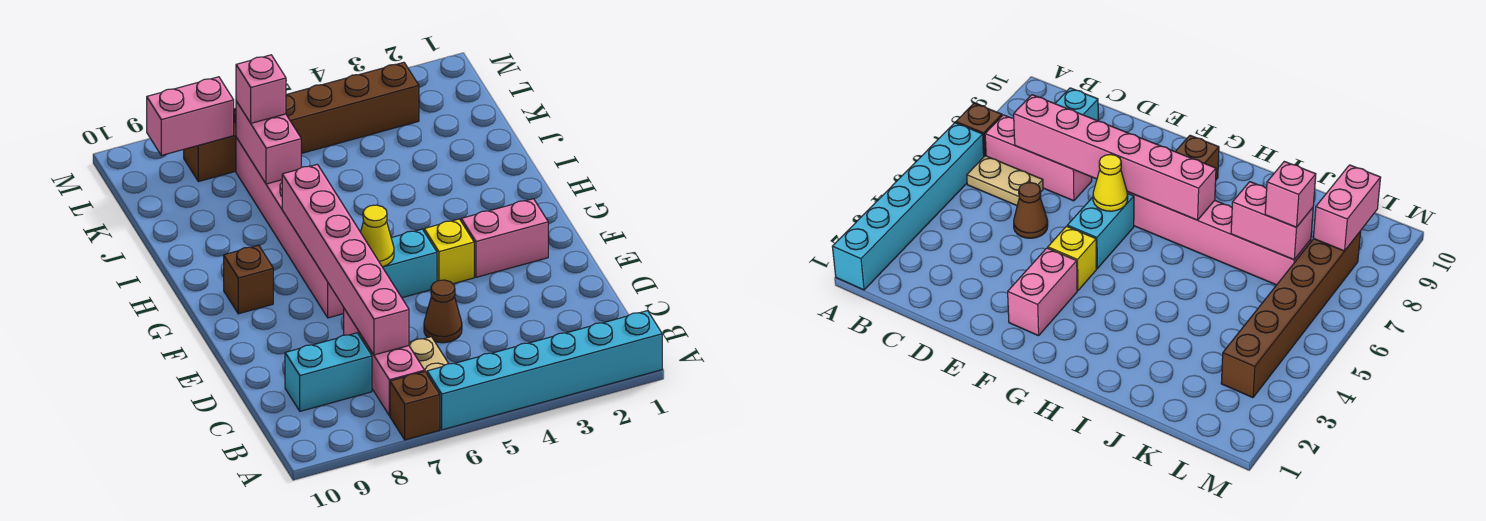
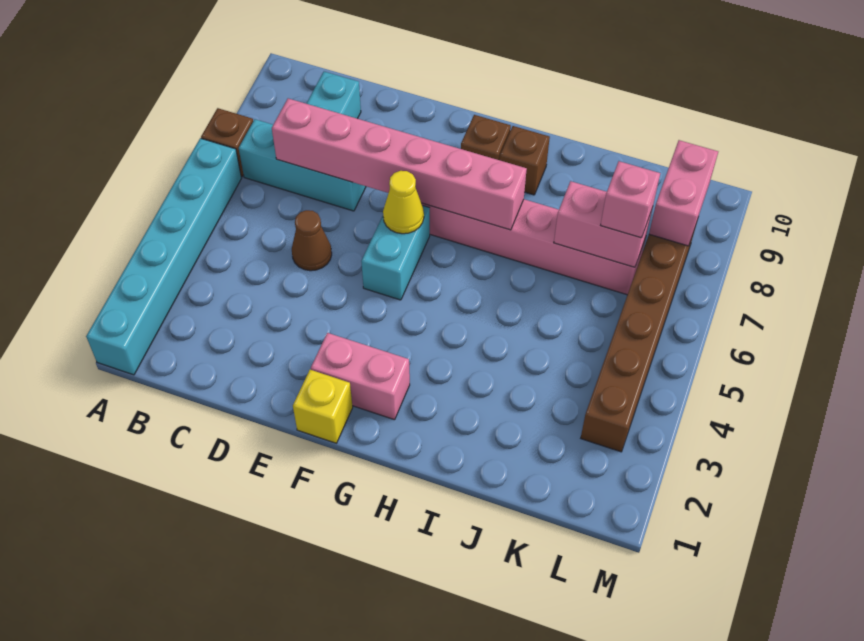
tan 1x2 plate [409,337,449,373] -> none
pink 1x3 brick [344,309,425,416] -> cyan 1x3 brick [239,119,366,211]
pink 1x2 brick [461,199,548,277] -> pink 1x2 brick turned to [311,333,410,420]
yellow 1x1 brick [424,219,474,284] -> yellow 1x1 brick moved to [293,370,353,443]
none -> brown 1x1 brick [500,126,550,195]

